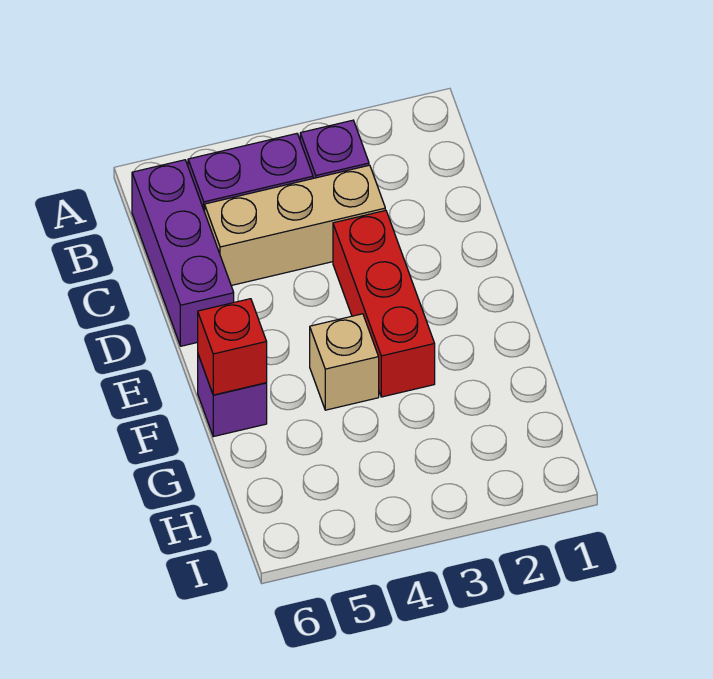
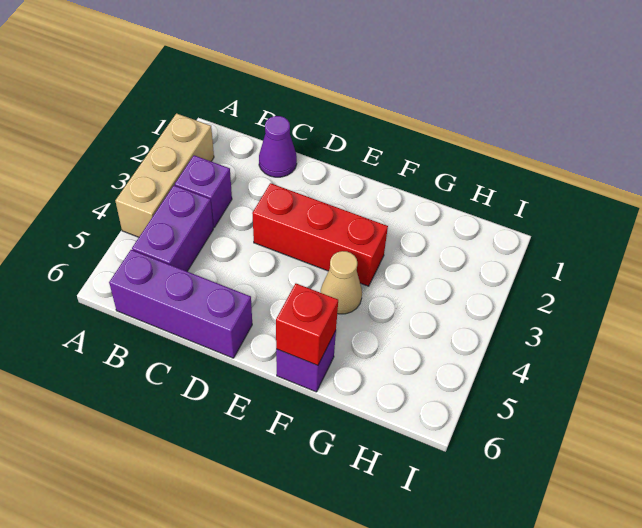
none -> purple 1x1 cone [259,116,297,177]
tan 1x3 brick [205,165,385,286] -> tan 1x3 brick moved to [115,113,214,237]
tan 1x1 brick [310,314,379,410] -> tan 1x1 cone [321,251,362,314]

